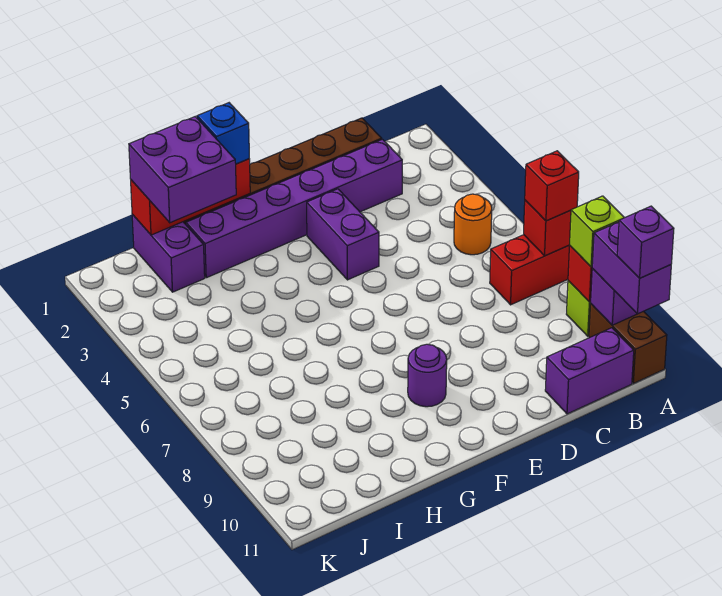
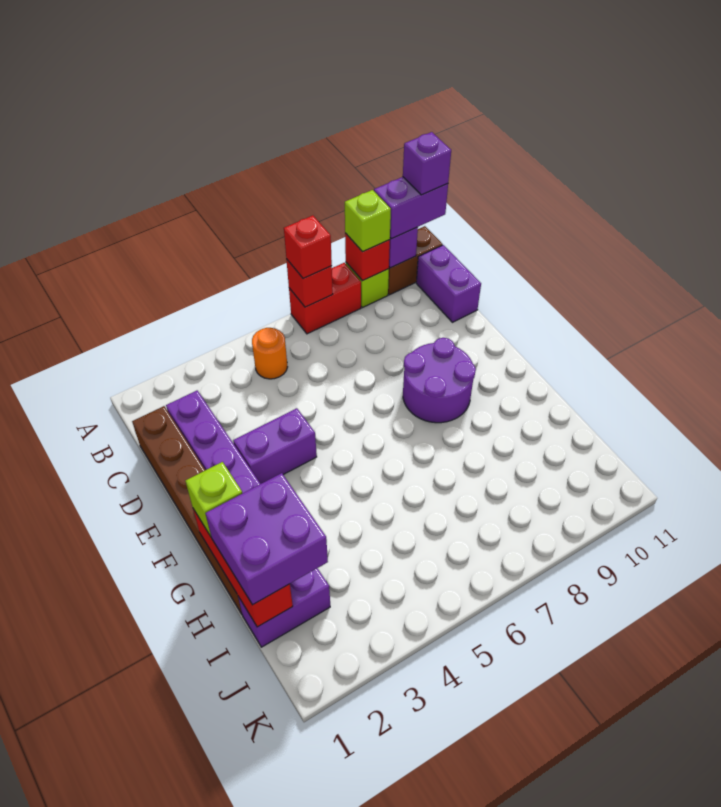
red 1x2 brick [490,235,569,305] -> red 1x2 brick turned to [289,263,361,334]
purple 1x1 round brick [408,344,447,407] -> purple 2x2 round brick [403,338,476,423]
blue 1x1 brick [197,103,249,164] -> lime 1x1 brick [186,462,243,536]

